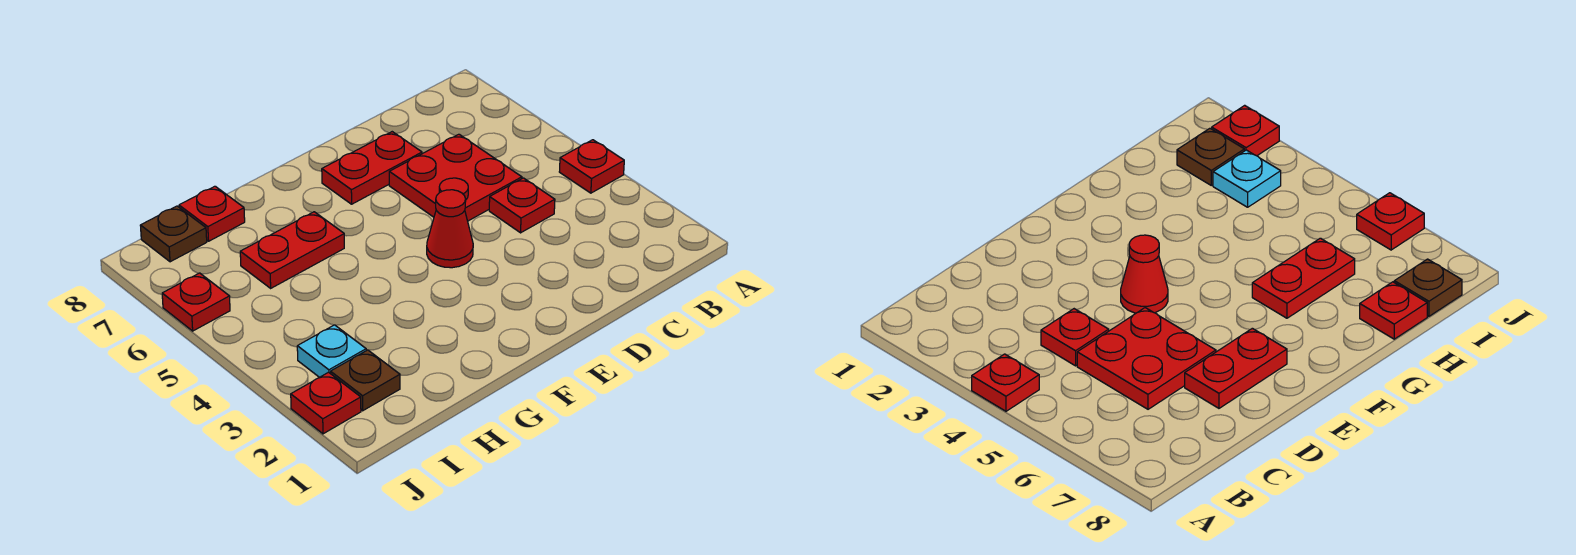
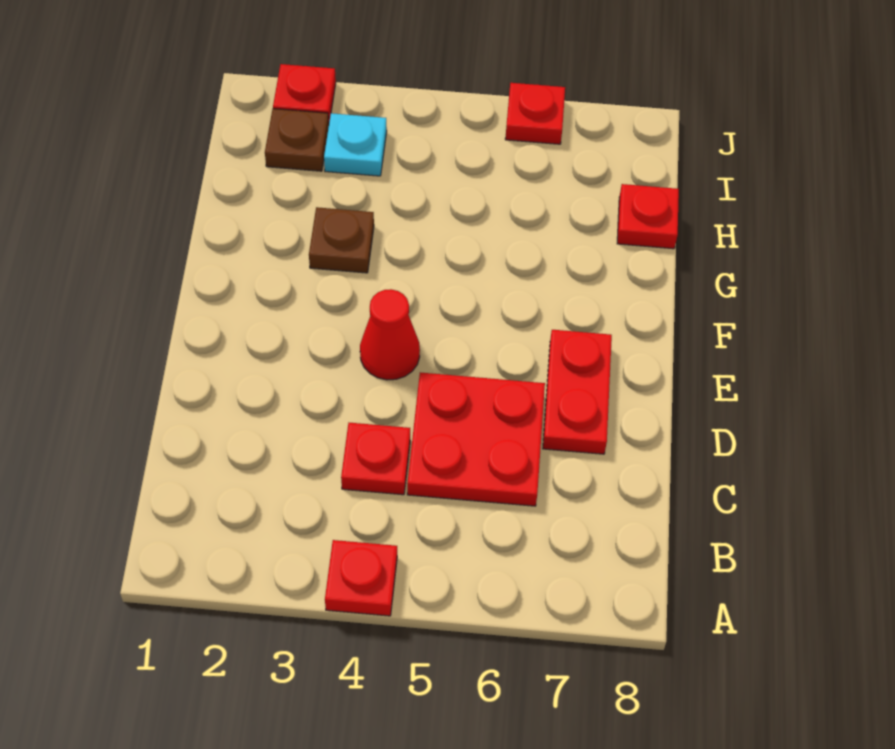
red 1x2 plate [240,212,344,288] -> none
brown 1x1 plate [140,206,207,262] -> brown 1x1 plate moved to [309,207,374,273]

